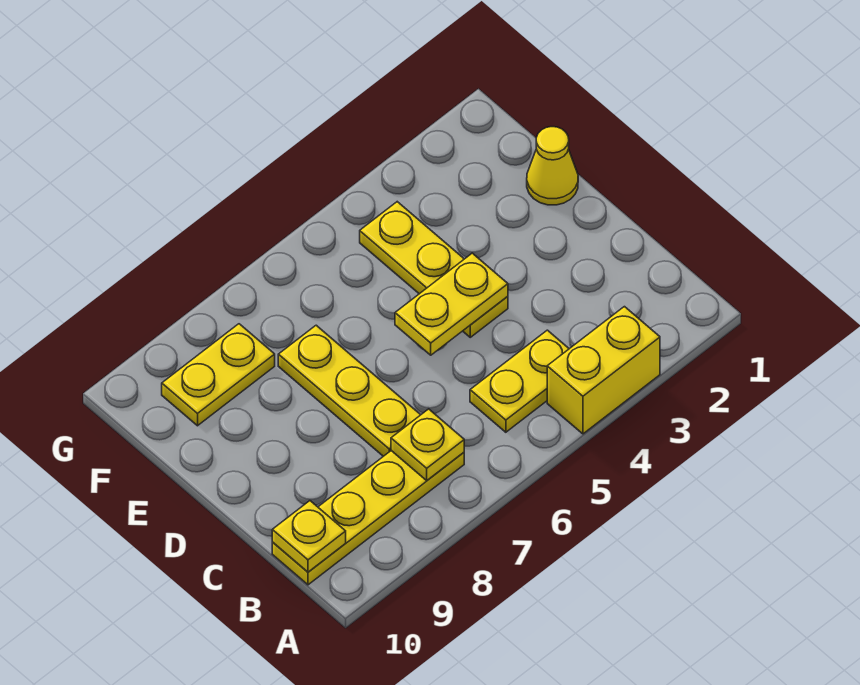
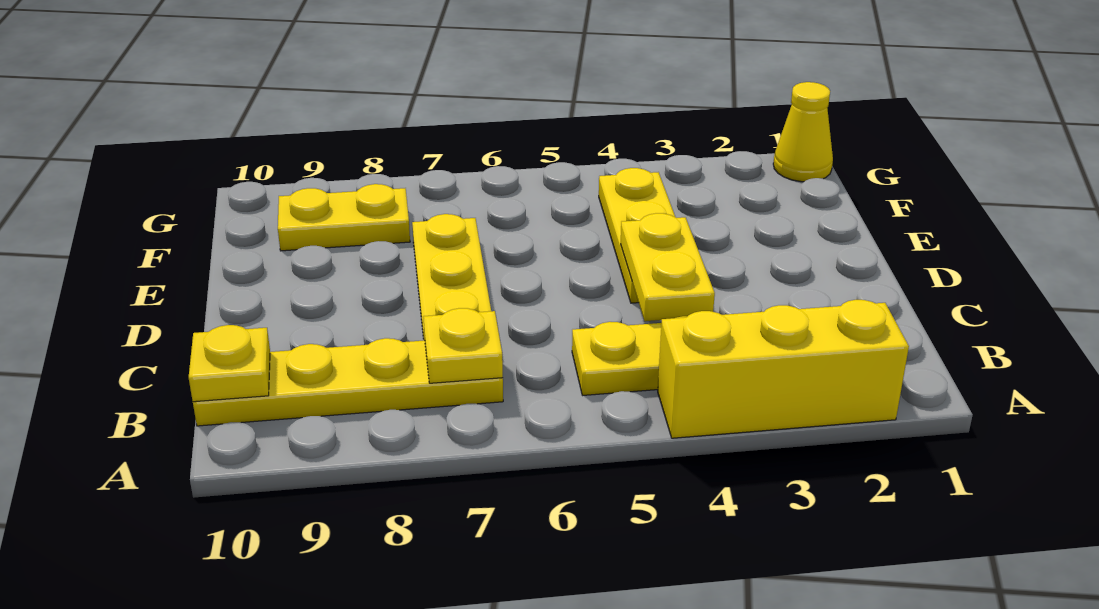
yellow 1x2 brick [547,307,660,434] -> yellow 1x3 brick [658,300,909,438]
yellow 1x2 plate [395,253,508,355] -> yellow 1x2 plate turned to [621,213,715,321]
yellow 1x1 cone [527,127,578,205] -> yellow 1x1 cone moved to [773,82,833,182]

